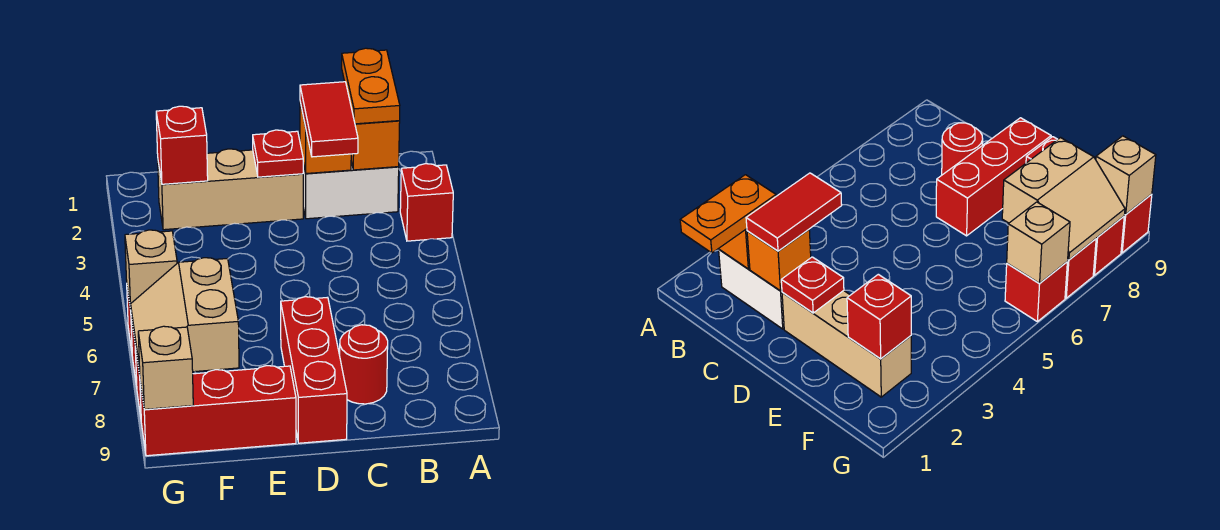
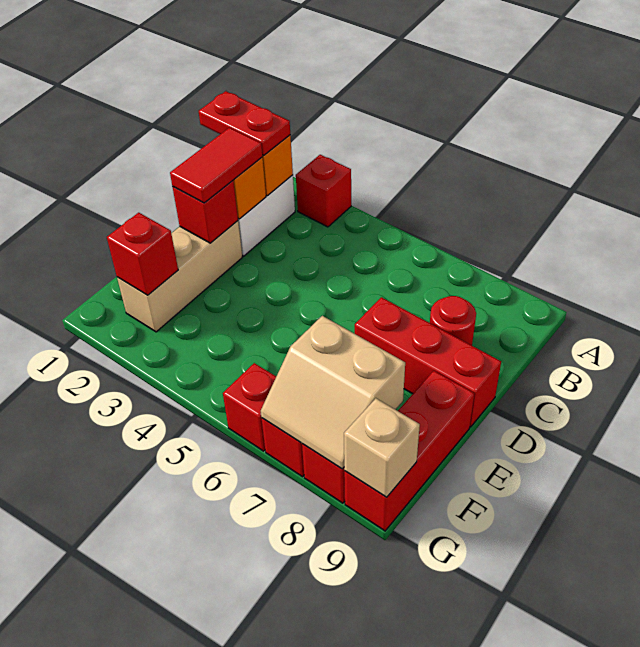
orange 1x2 plate [342,48,400,124] -> red 1x2 plate [199,91,290,156]
red 1x2 tile [300,82,358,157] -> red 1x2 tile turned to [170,128,262,203]
red 1x1 plate [253,130,303,177] -> red 1x1 brick [173,181,238,243]
tan 1x1 brick [125,230,177,309] -> none

